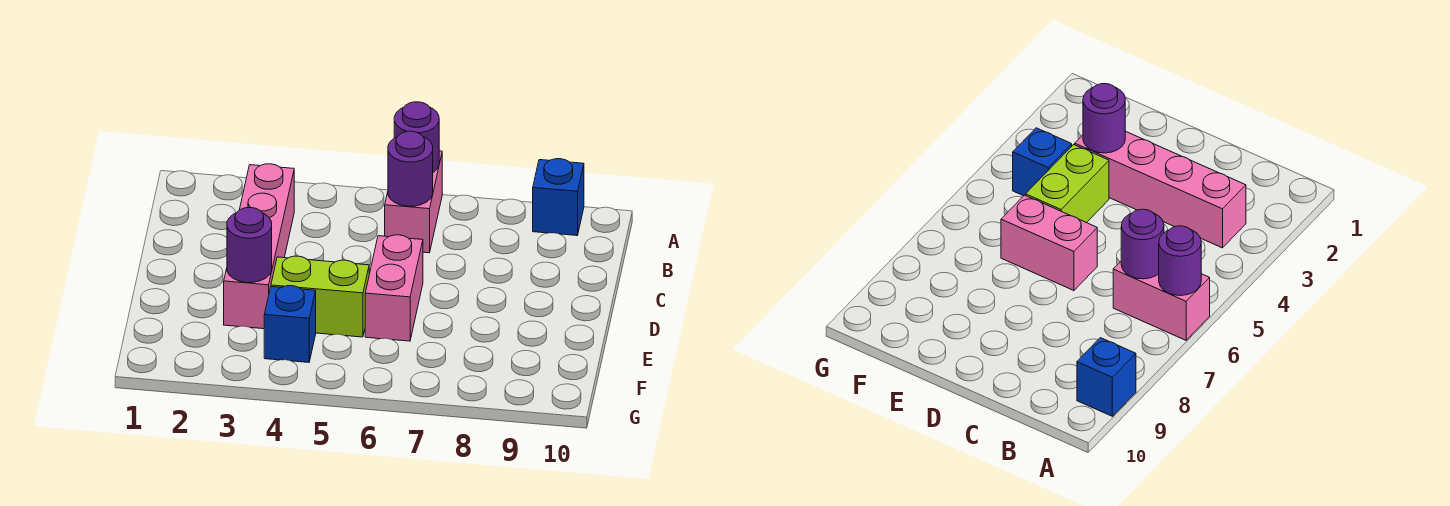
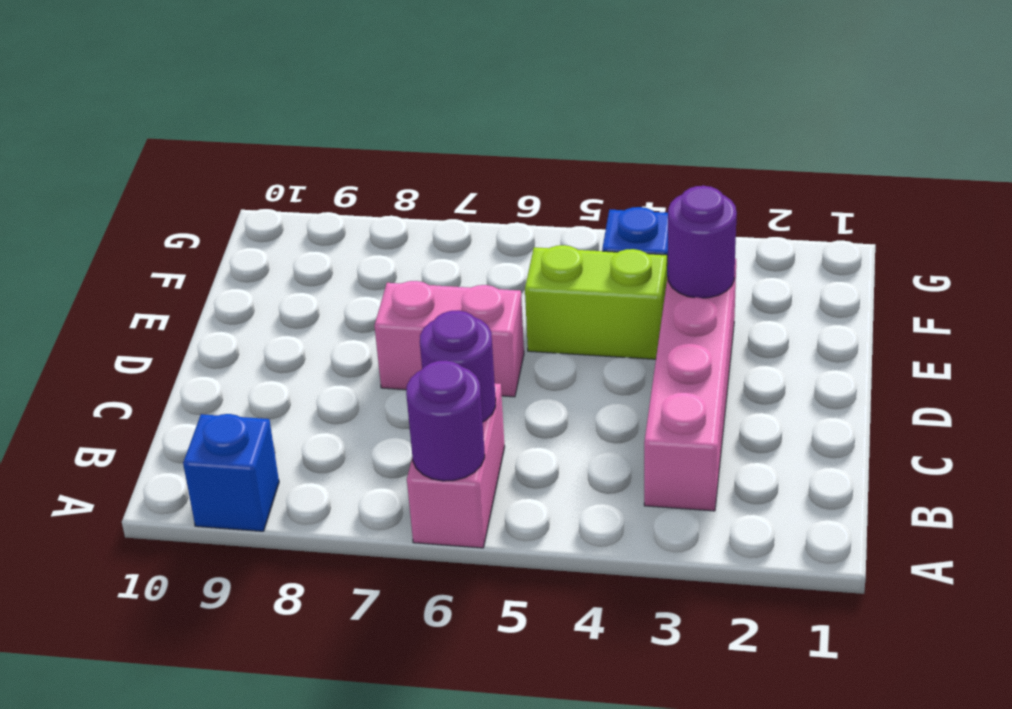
pink 1x2 brick [365,235,423,341] -> pink 1x2 brick turned to [374,281,524,397]

